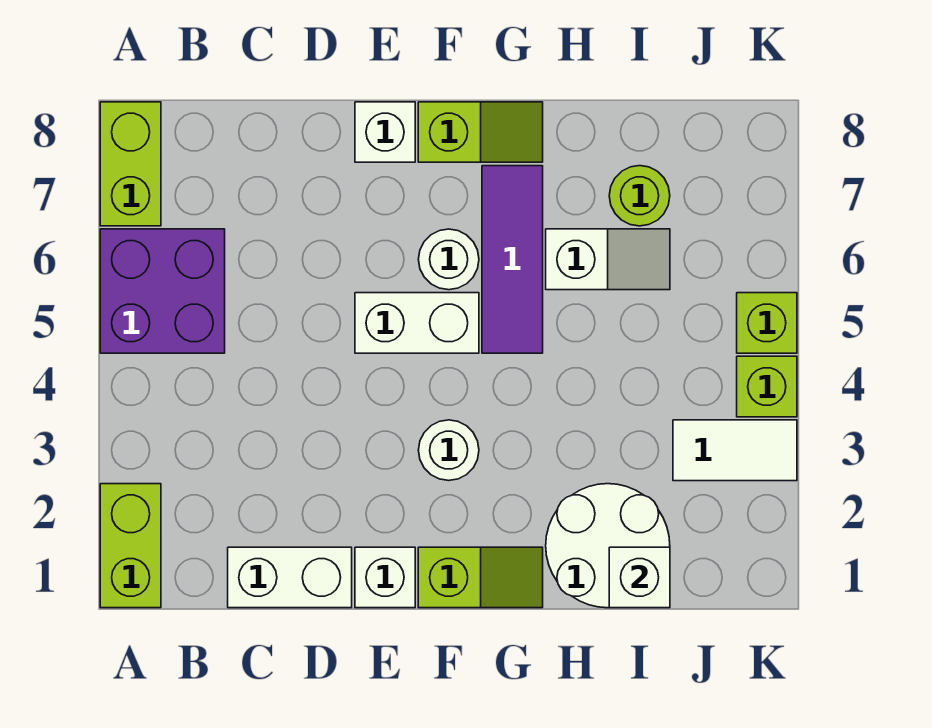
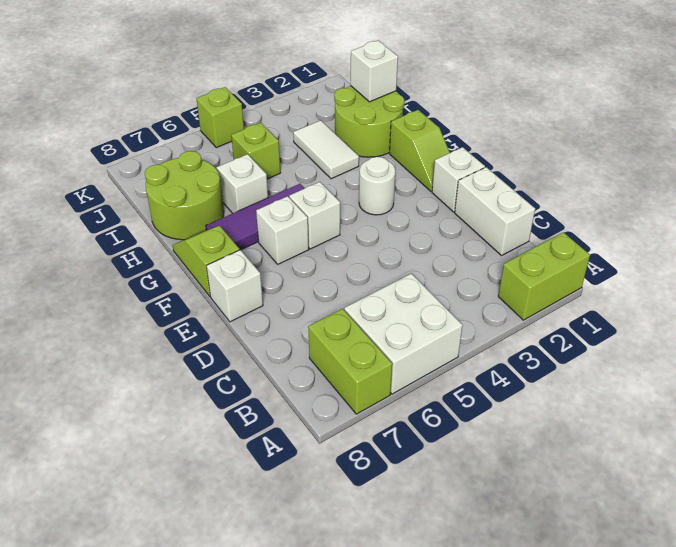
purple 2x2 brick [100,229,225,353] -> white 2x2 brick [344,274,463,394]
lime 1x2 brick [100,102,161,226] -> lime 1x2 brick turned to [308,309,392,414]
white 1x2 brick [355,293,479,353] -> white 1x1 brick [289,182,340,249]
lime 1x2 slope [418,547,543,608] -> lime 1x2 slope turned to [390,110,450,191]
white 1x1 round brick [418,229,479,290] -> white 1x1 brick [256,196,309,264]
white 2x2 round brick [546,484,670,608] -> lime 2x2 round brick [334,86,404,157]
lime 1x1 round brick [609,166,670,226] -> lime 2x2 round brick [145,151,224,240]
white 1x2 tile [673,420,797,481] -> white 1x2 tile moved to [293,120,359,179]
lime 1x1 brick [737,356,797,417] -> lime 1x1 brick moved to [231,123,281,179]

